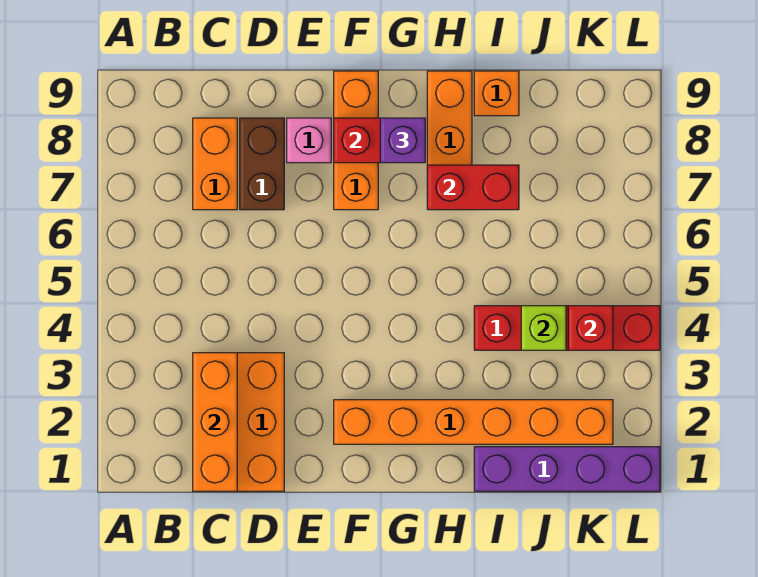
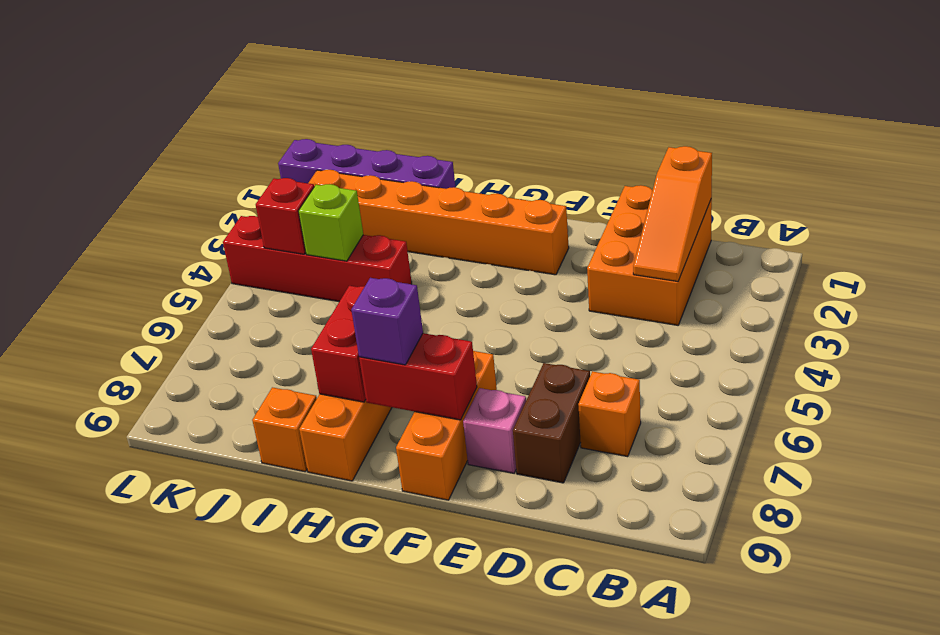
orange 1x3 brick [193,353,237,491] -> orange 1x3 slope [633,146,712,281]
orange 1x2 brick [193,118,237,210] -> orange 1x1 brick [578,371,641,457]
red 1x2 brick [427,165,519,210] -> red 1x2 brick turned to [311,286,366,402]

